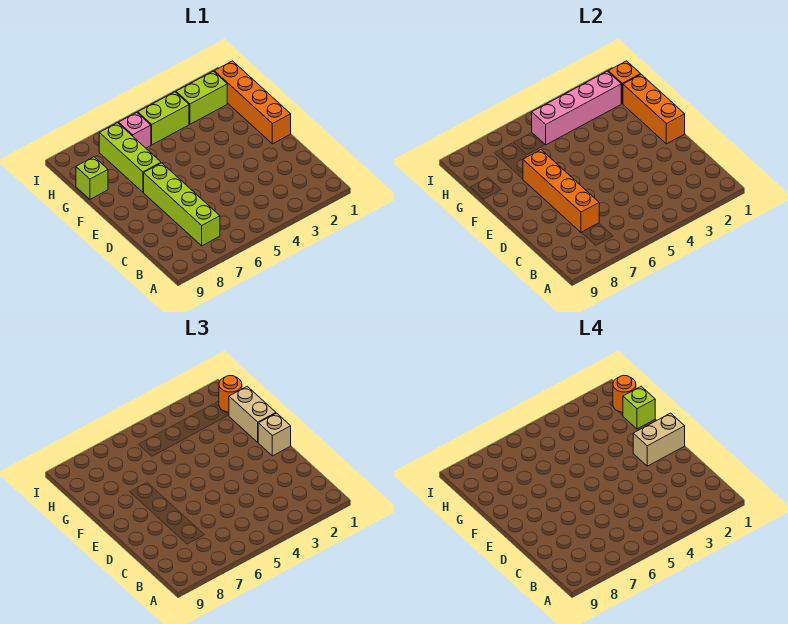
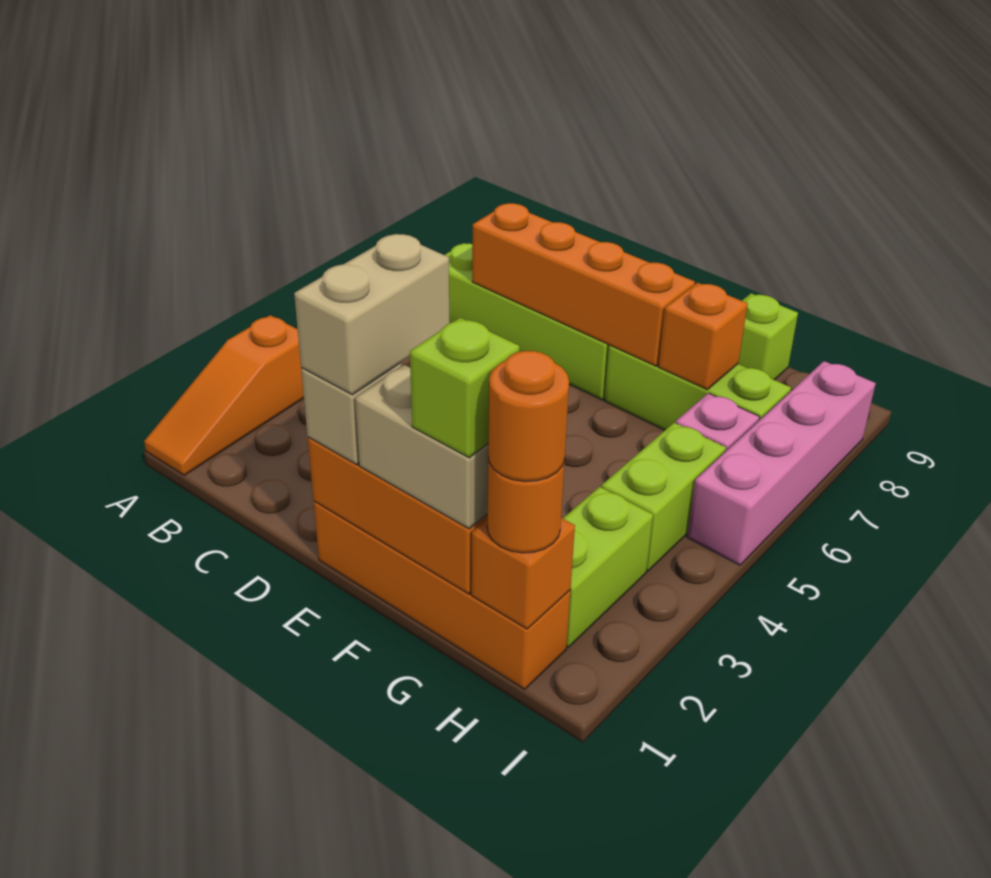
none -> orange 1x3 slope [144,315,304,475]
none -> orange 1x1 brick [659,283,747,390]
pink 1x4 brick [532,71,621,145] -> pink 1x4 brick moved to [687,361,876,565]

